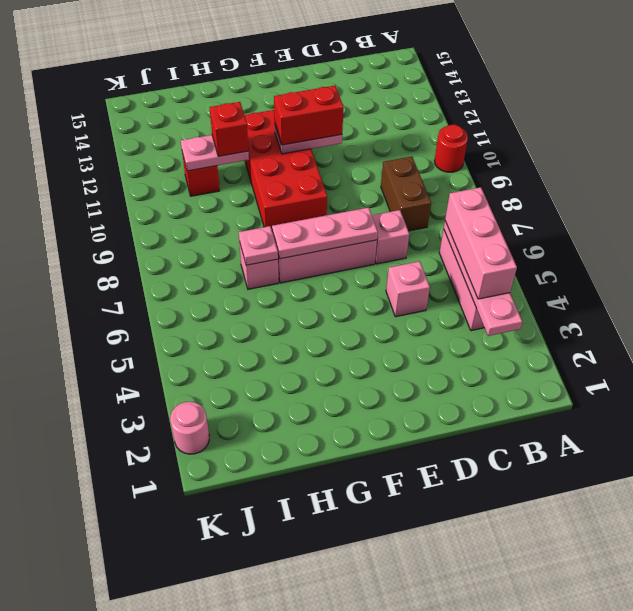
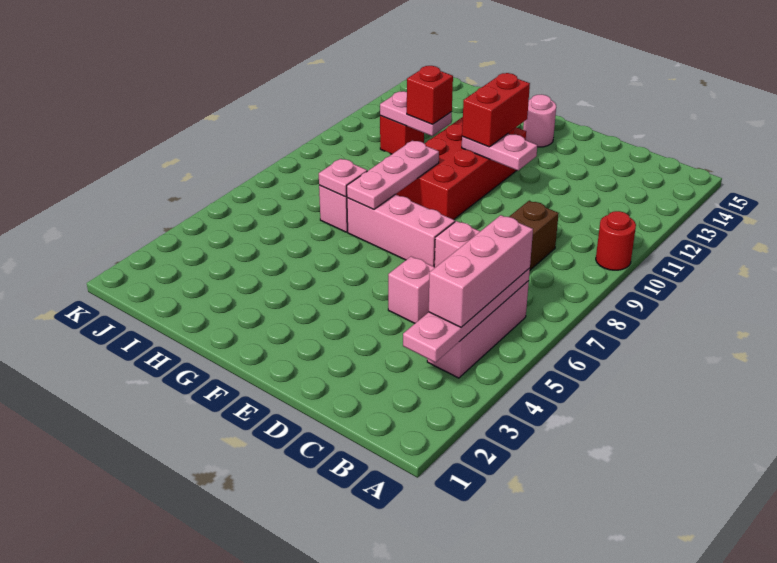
pink 1x3 plate [272,207,378,259] -> pink 1x3 plate turned to [347,140,439,209]
red 1x2 brick [274,86,344,145] -> red 1x2 brick turned to [462,73,530,147]
pink 1x1 round brick [170,402,209,454] -> pink 1x1 round brick moved to [523,95,556,147]

